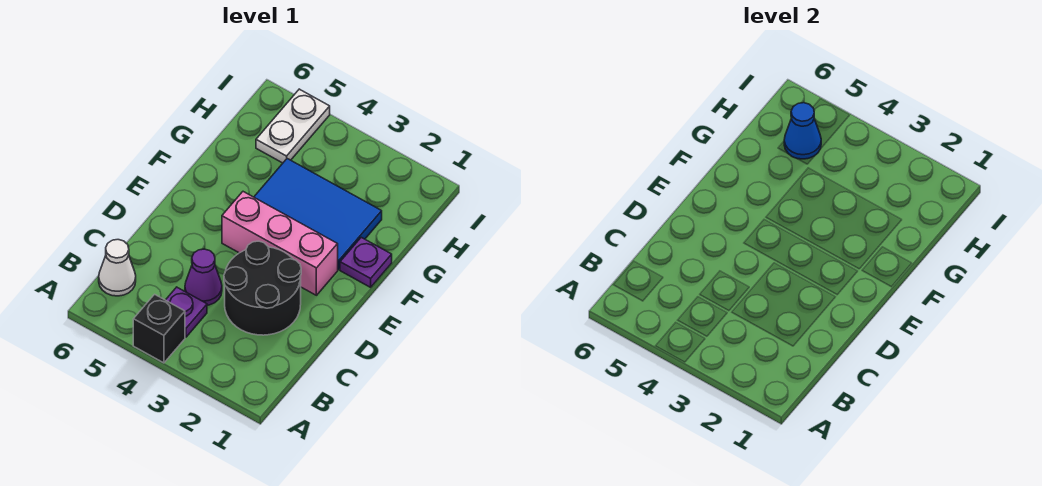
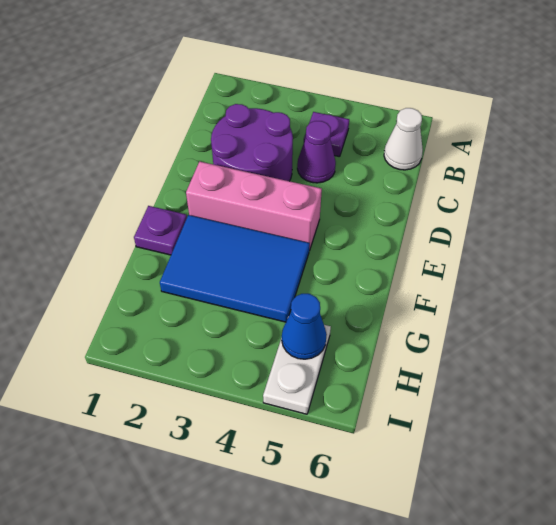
black 1x1 brick [133,294,185,363] -> none
black 2x2 round brick [224,241,301,335] -> purple 2x2 round brick [211,104,293,181]

